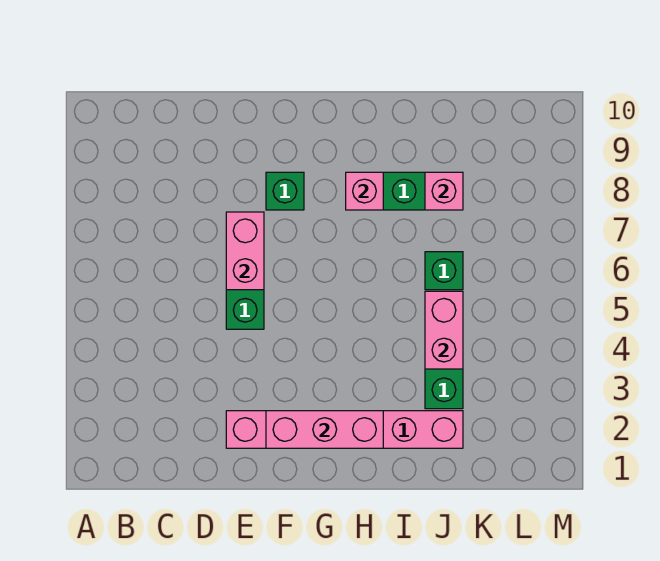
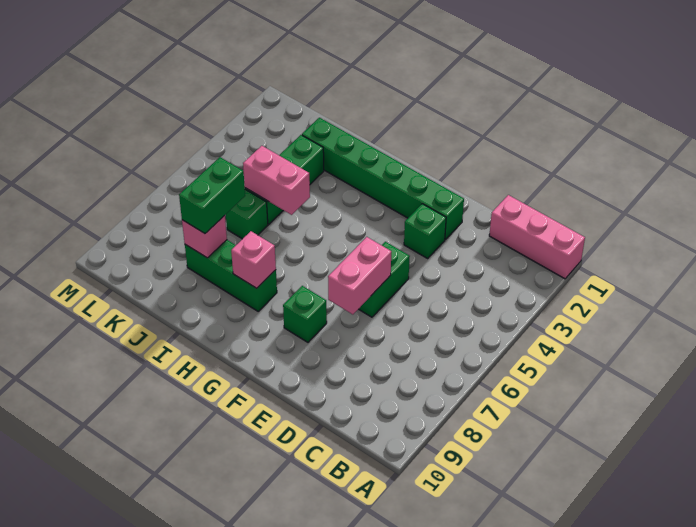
pink 1x6 brick [226,411,463,448] -> green 1x6 brick [302,118,464,240]
none -> green 1x1 brick [404,204,446,258]
pink 1x3 brick [266,411,383,448] -> pink 1x3 brick moved to [489,195,585,279]
pink 1x2 brick [425,291,463,369] -> pink 1x2 brick turned to [243,146,310,215]
none -> green 1x2 brick [179,157,245,233]

